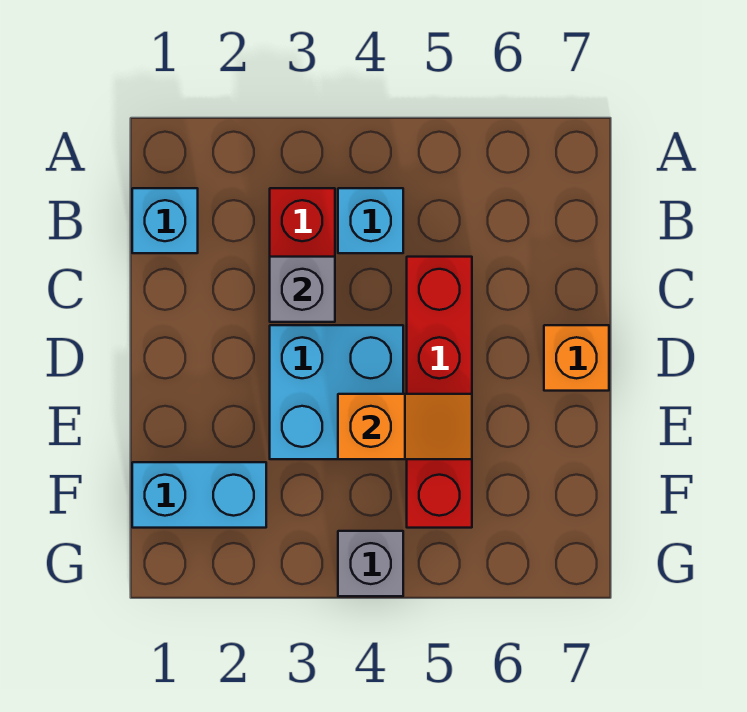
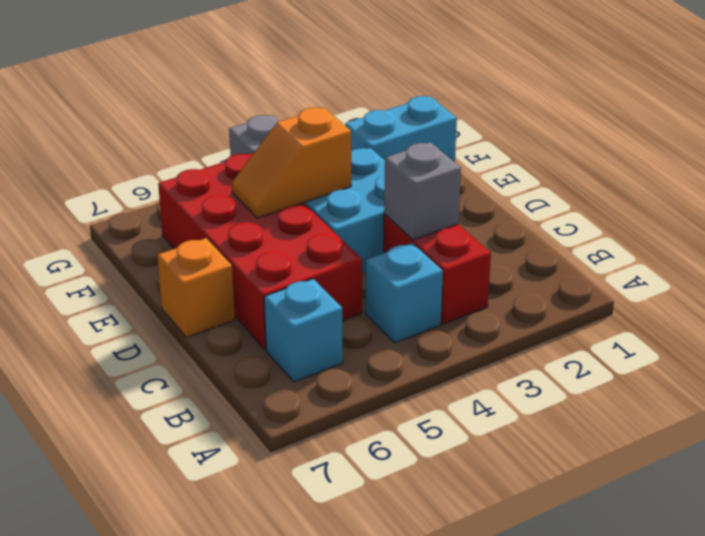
cyan 1x1 brick [132,188,198,253] -> cyan 1x1 brick moved to [264,279,343,382]
red 1x4 brick [407,257,472,528] -> red 2x4 brick [158,153,362,350]

